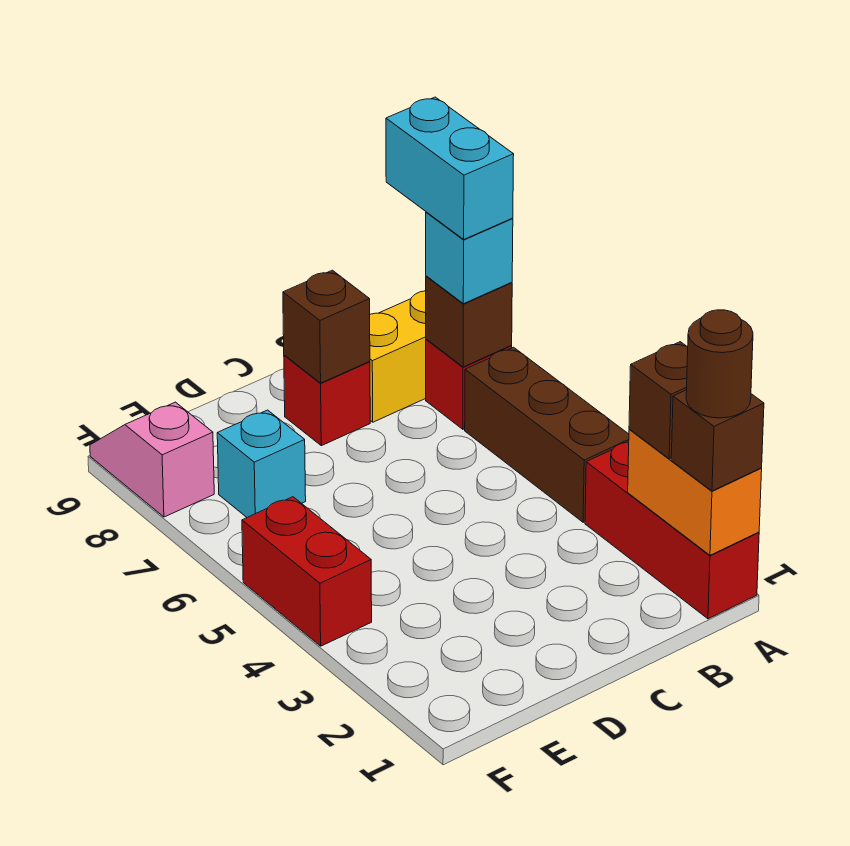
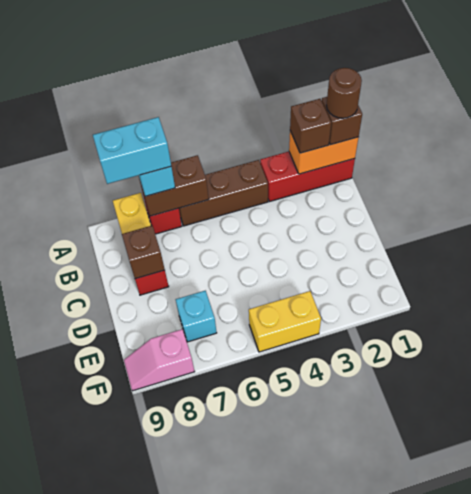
brown 1x1 brick [426,276,512,367] -> brown 1x2 brick [139,155,209,216]
red 1x2 brick [242,497,372,646] -> yellow 1x2 brick [249,291,321,352]

